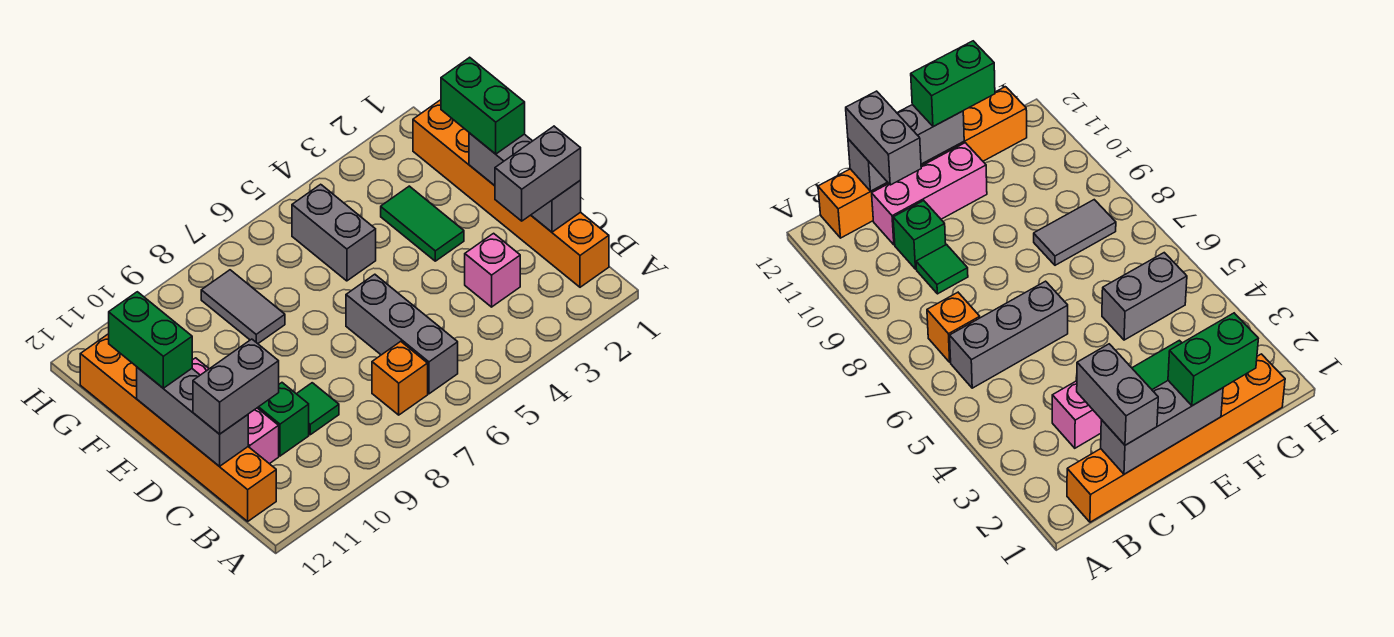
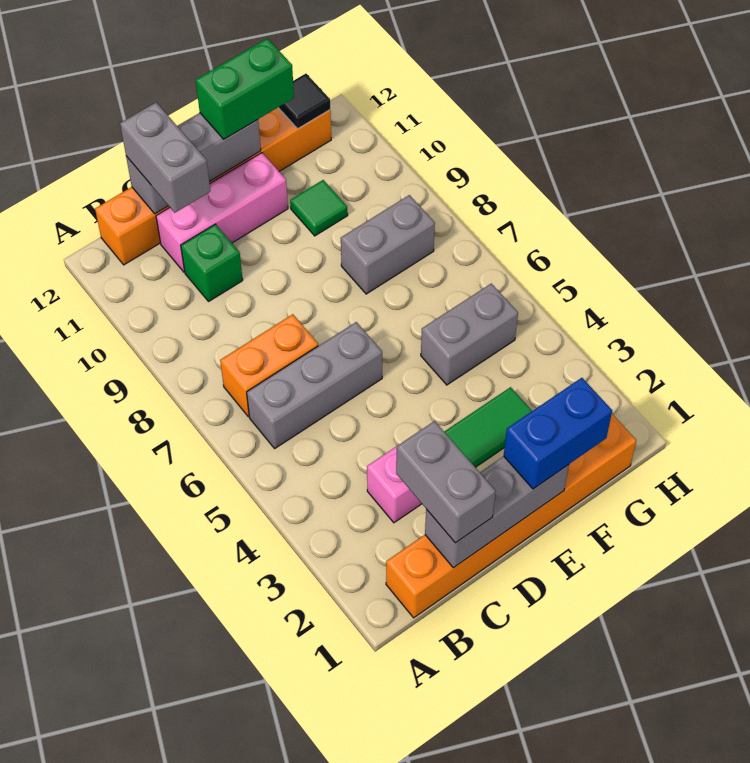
orange 1x1 brick [372,341,428,415] -> orange 1x2 brick [220,314,318,417]
green 1x1 tile [297,383,339,435] -> green 1x1 tile moved to [290,180,348,236]
green 1x2 brick [441,57,525,154] -> blue 1x2 brick [504,378,612,489]
grey 1x2 tile [201,270,285,344] -> grey 1x2 brick [341,195,435,294]
none -> black 1x1 tile [278,74,330,129]

